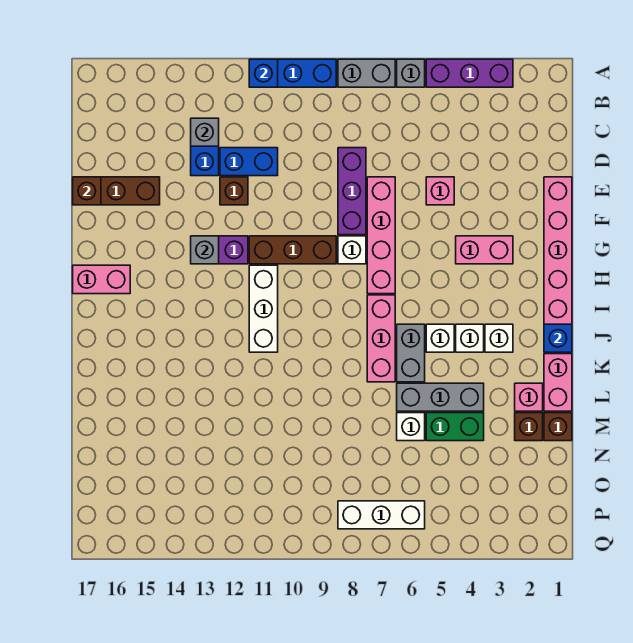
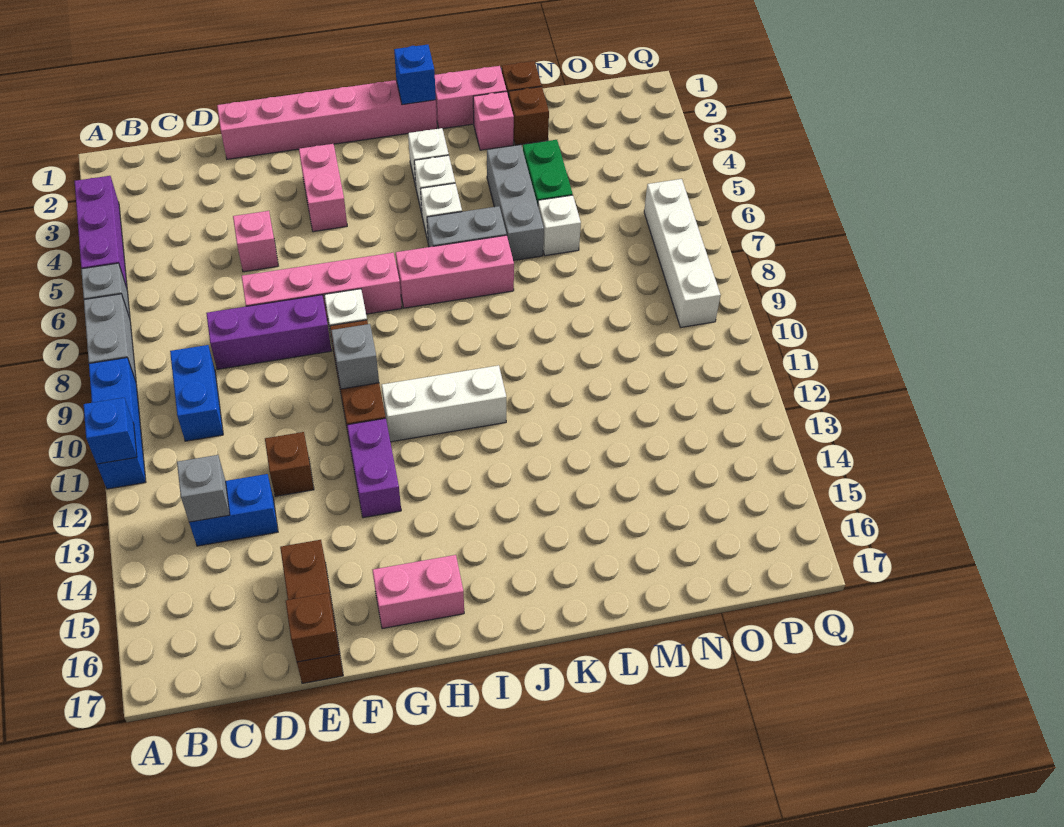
blue 1x2 brick [220,148,278,176] -> blue 1x2 brick moved to [170,345,223,441]
grey 1x1 brick [191,236,219,264] -> grey 1x1 brick moved to [331,324,379,389]
pink 1x2 brick [73,265,130,294] -> pink 1x2 brick turned to [373,555,464,629]
white 1x3 brick [338,501,425,529] -> white 1x4 brick [644,179,721,327]

